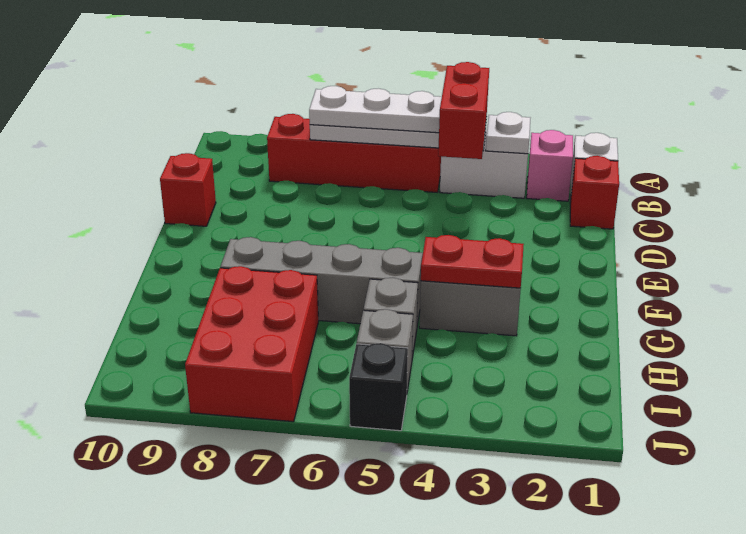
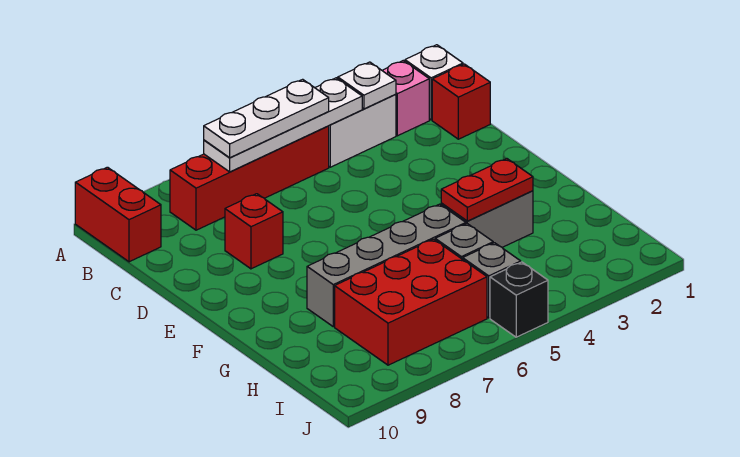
red 1x2 brick [438,62,489,159] -> red 1x2 brick moved to [75,167,161,262]
red 1x1 brick [160,153,216,226] -> red 1x1 brick moved to [225,194,283,269]
red 2x3 brick [185,266,318,422] -> red 2x3 brick turned to [335,239,487,365]

